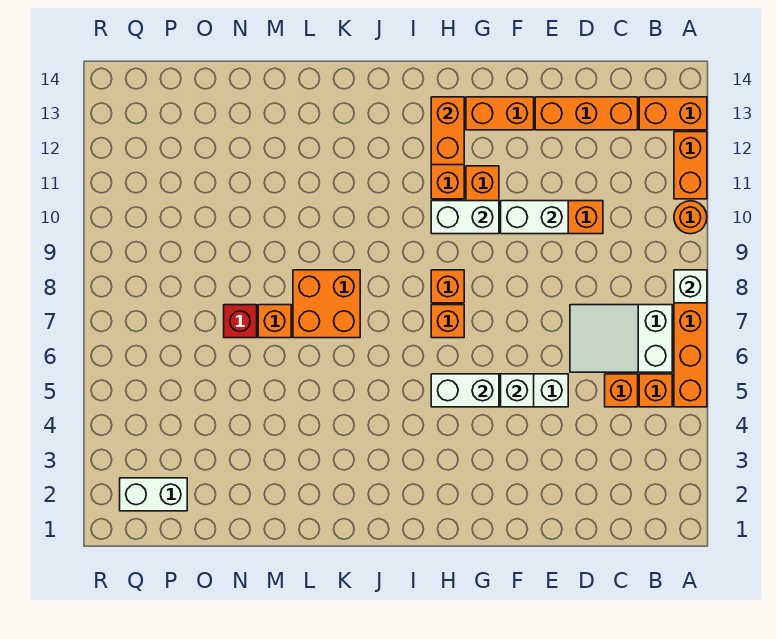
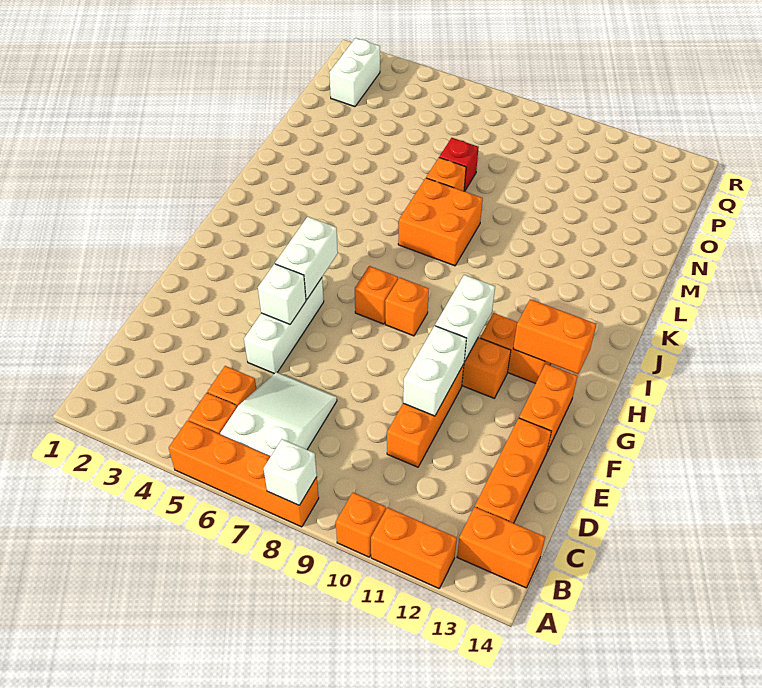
orange 1x1 round brick [674,201,707,234] -> orange 1x1 brick [336,493,386,557]
orange 1x2 brick [639,97,707,130] -> orange 1x2 brick turned to [457,507,545,588]

